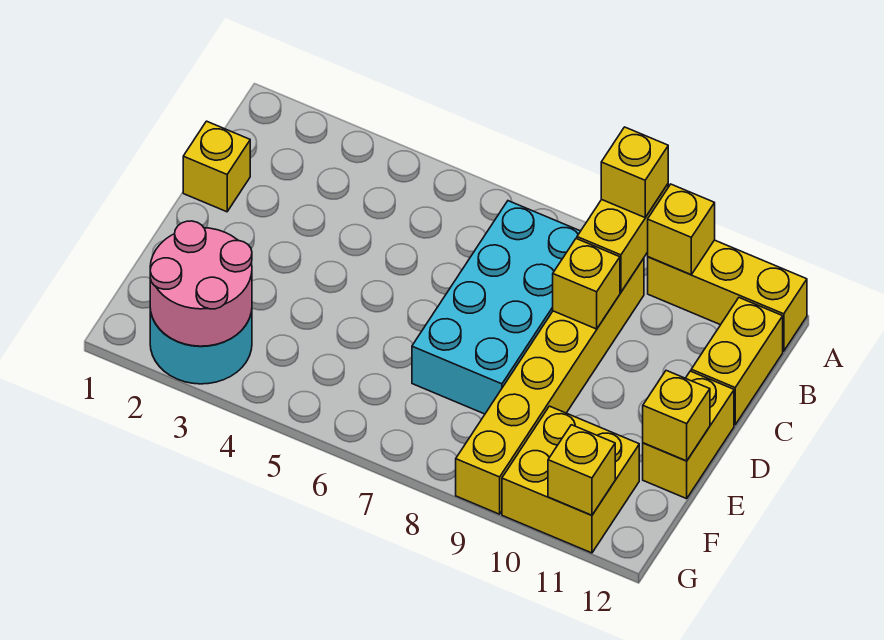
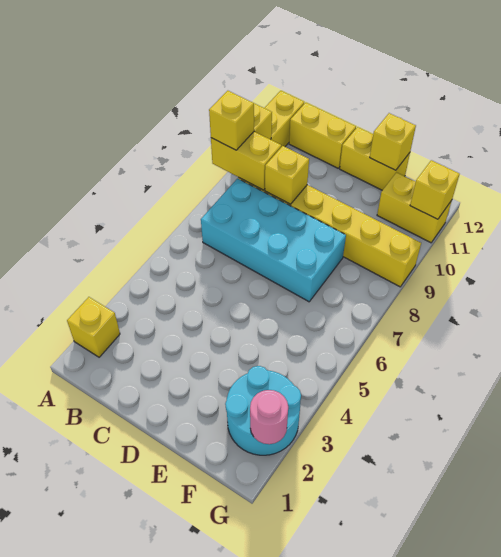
yellow 1x1 brick [183,121,250,212] -> yellow 1x1 brick moved to [67,297,120,357]
pink 2x2 round brick [150,221,252,346] -> pink 1x1 round brick [250,390,288,444]
yellow 2x2 brick [502,406,639,553] -> yellow 1x2 brick [377,173,452,243]

